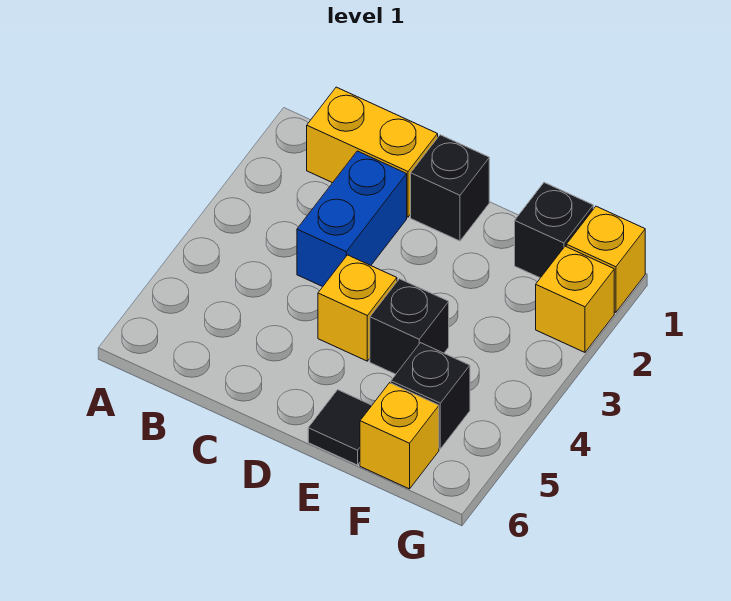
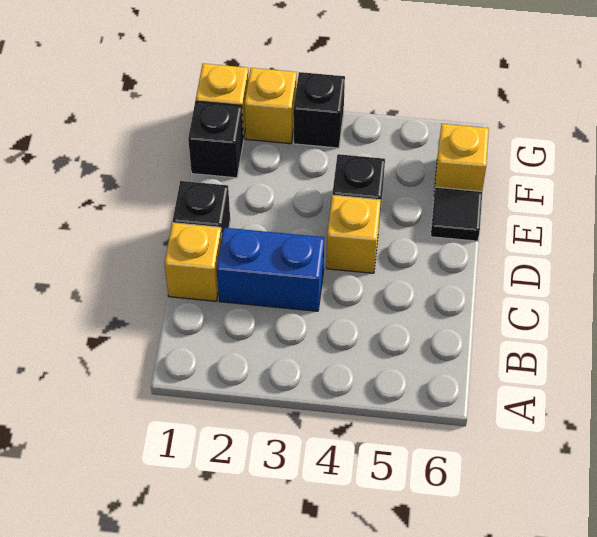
yellow 1x2 brick [307,87,438,217] -> yellow 1x1 brick [164,223,222,301]
black 1x1 brick [391,343,470,449] -> black 1x1 brick moved to [293,72,345,148]

